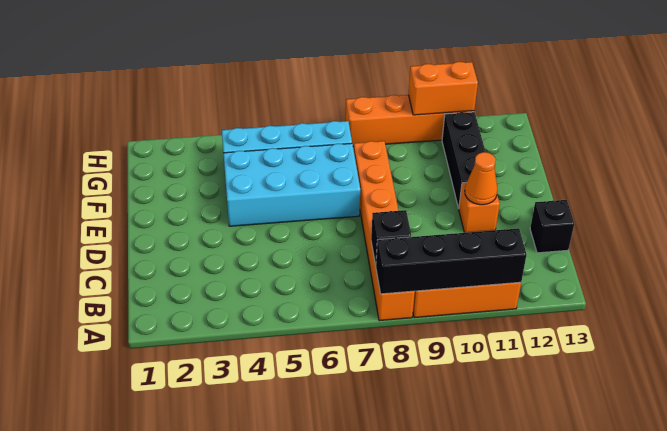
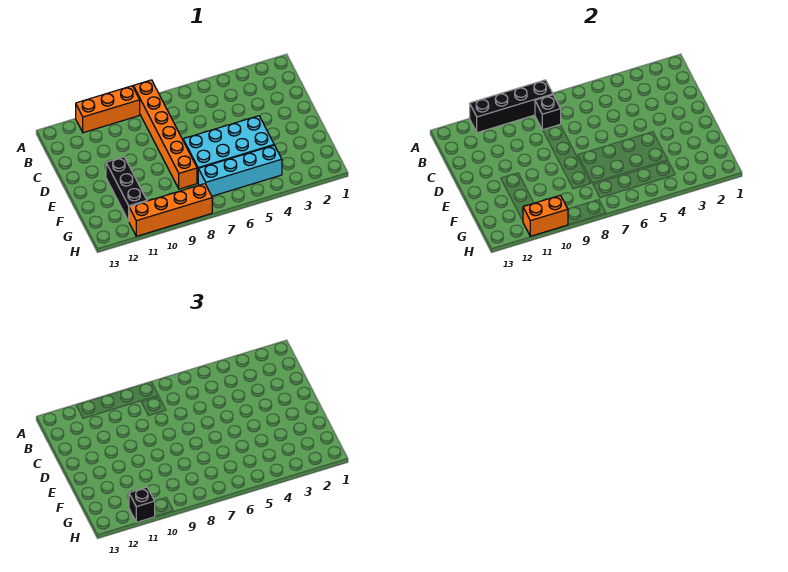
black 1x1 brick [530,200,574,253] -> black 1x1 brick moved to [129,487,155,522]
orange 1x1 brick [459,183,500,233] -> none
orange 1x1 cone [465,152,498,205] -> none

